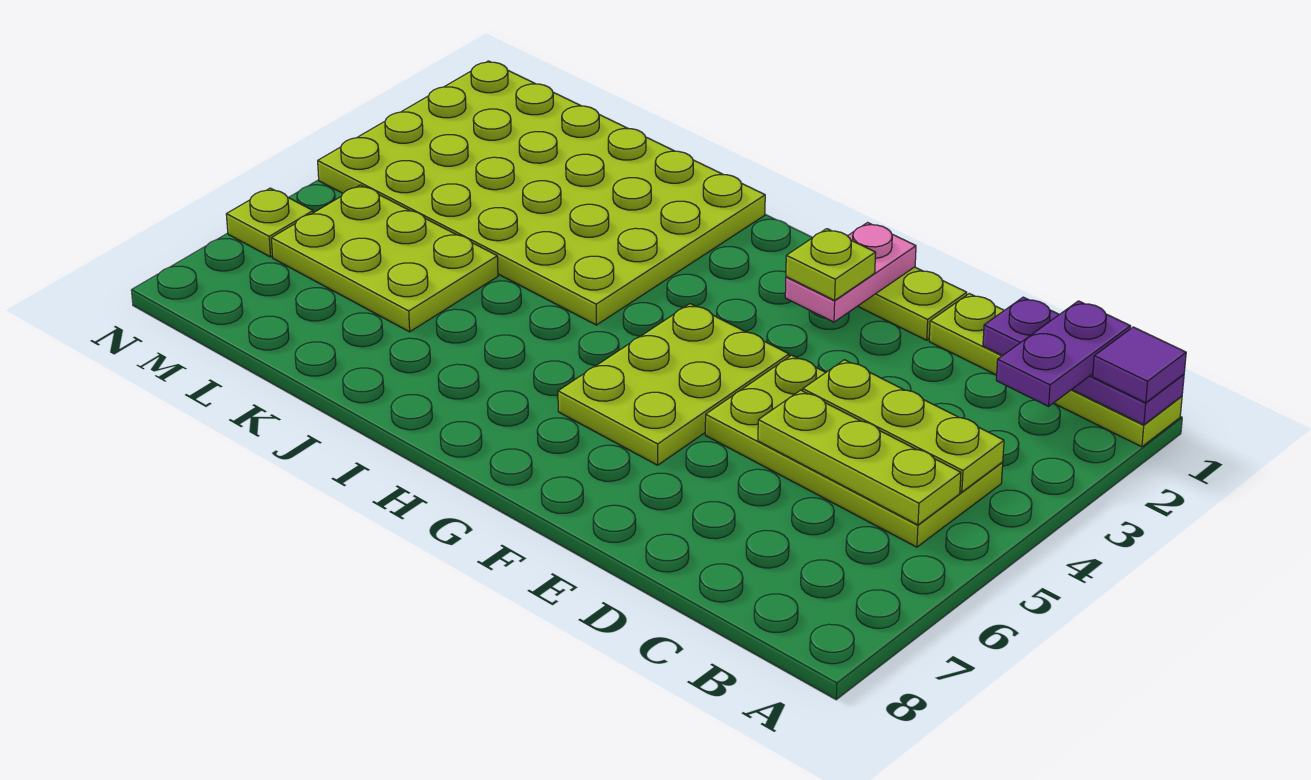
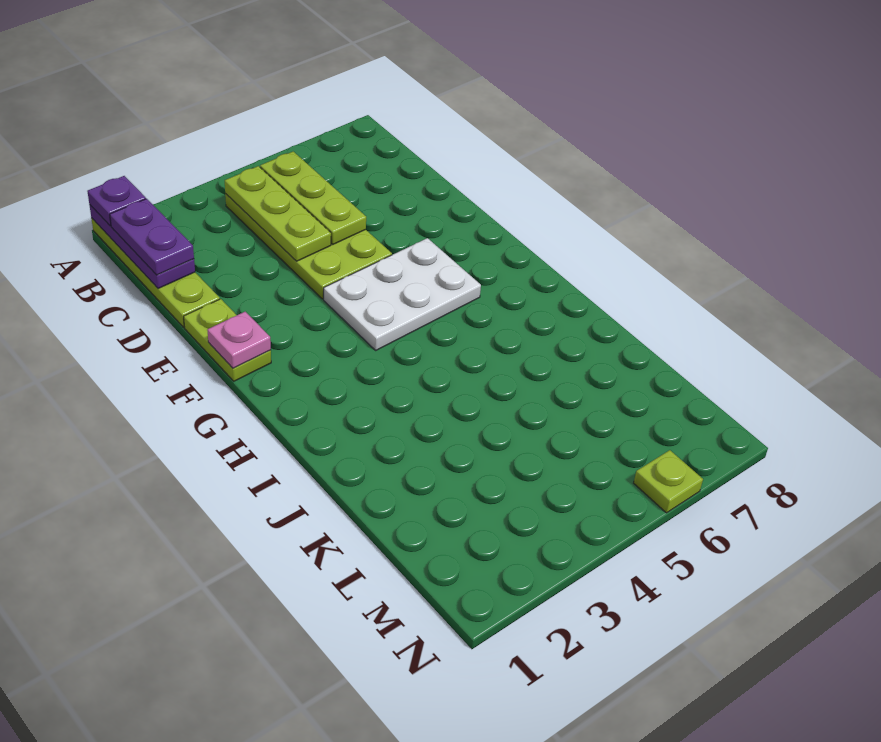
purple 1x1 tile [1093,327,1186,403] -> purple 1x1 plate [87,176,146,226]
purple 1x2 plate [996,301,1131,406] -> purple 1x2 plate turned to [110,199,194,275]
pink 1x2 plate [785,223,916,322] -> pink 1x1 plate [207,312,271,368]
lime 1x1 plate [786,229,876,300] -> none
lime 2x3 plate [558,304,789,465] -> white 2x3 plate [324,238,481,350]
lime 4x6 plate [318,61,765,325] -> none
lime 2x3 plate [271,185,498,332] -> none

